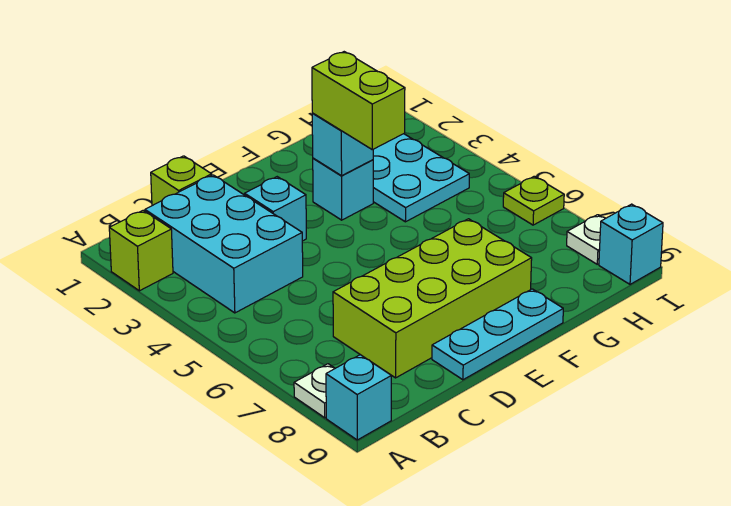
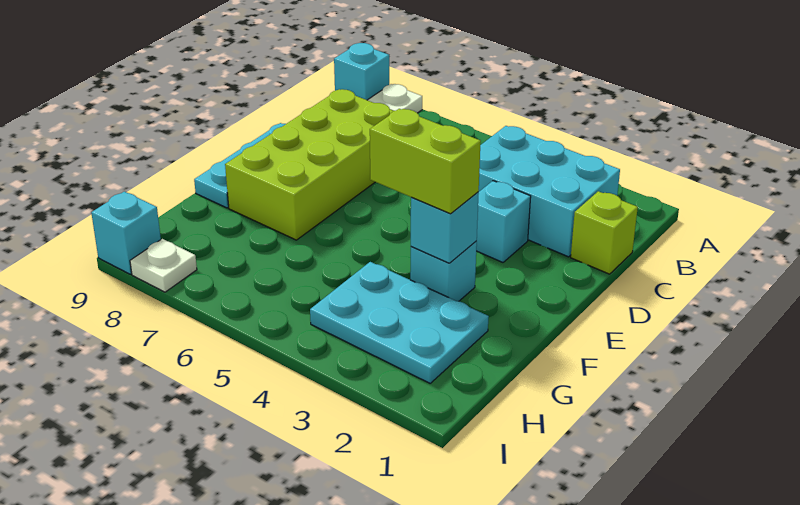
lime 1x1 brick [109,210,173,291] -> none
lime 1x1 plate [503,176,564,225] -> none

